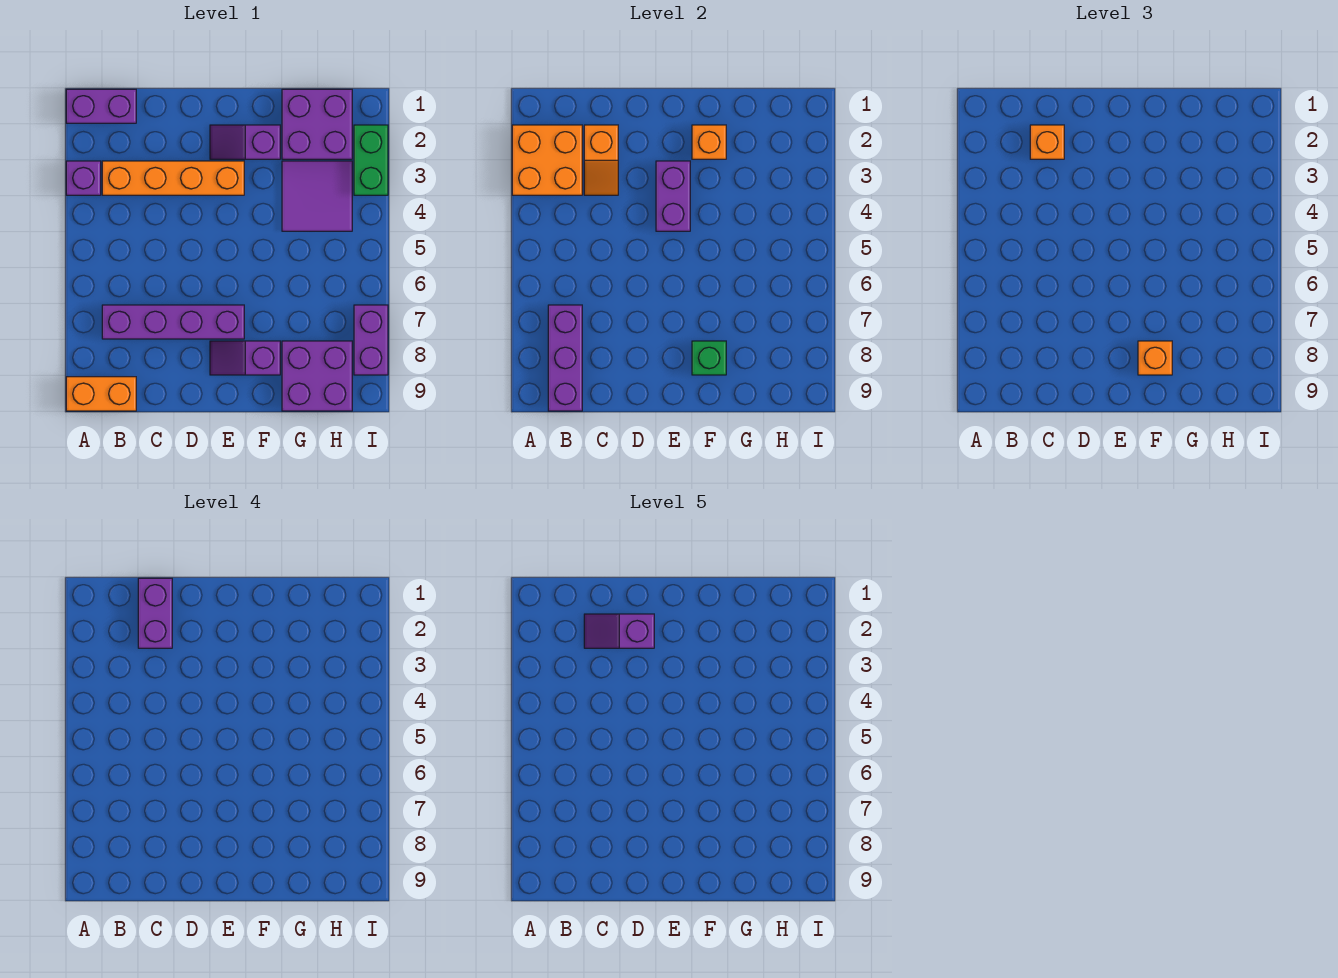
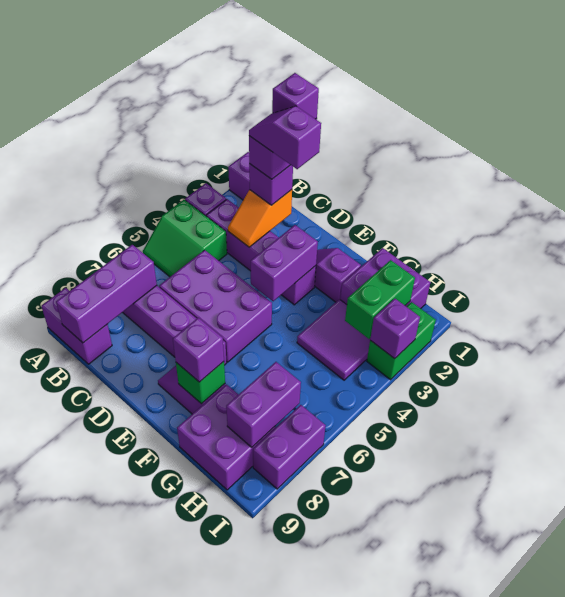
orange 2x2 brick [512,125,582,195] -> none
none -> green 2x2 slope [143,200,227,277]
orange 1x2 brick [66,377,136,411] -> purple 1x2 brick [41,288,112,364]
orange 1x4 brick [102,161,244,195] -> purple 1x4 brick [206,199,316,305]
none -> purple 1x1 brick [272,73,319,119]
orange 1x1 brick [1030,125,1064,159] -> purple 1x1 brick [249,164,293,205]
none -> purple 2x3 brick [159,250,272,362]
orange 1x1 brick [692,125,726,159] -> none
orange 1x1 brick [1138,341,1172,375] -> purple 1x1 brick [173,318,224,382]
none -> green 1x2 brick [345,260,415,339]
none -> purple 1x2 brick [226,362,301,447]
none -> purple 1x1 brick [370,299,420,359]

